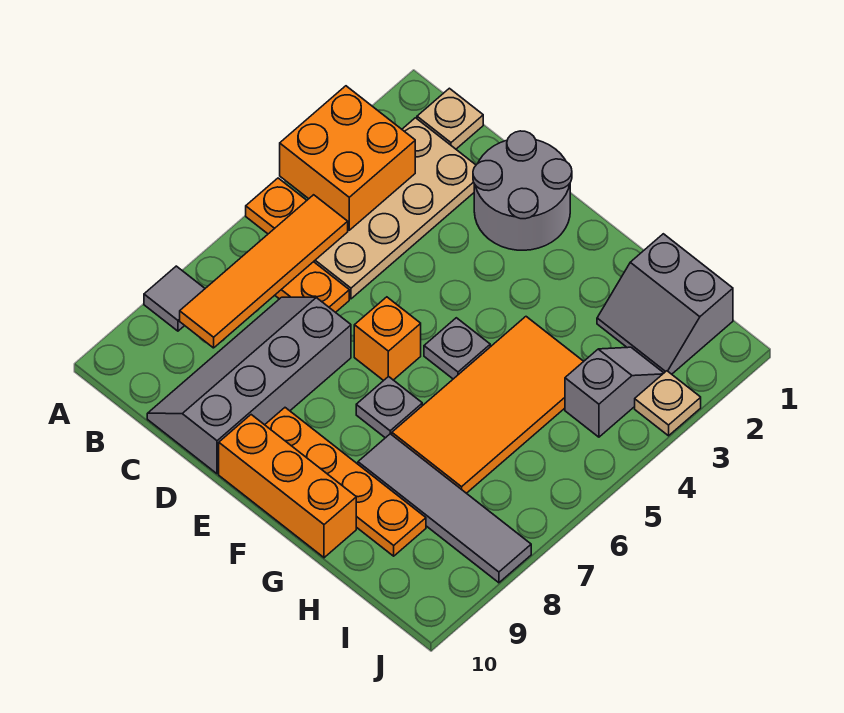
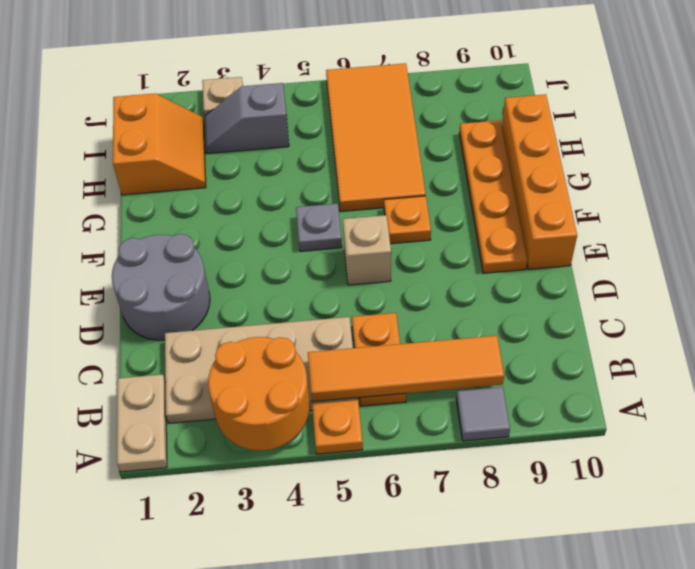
orange 2x2 brick [280,86,415,230] -> orange 2x2 round brick [208,337,310,451]
tan 1x1 plate [417,88,483,149] -> tan 1x2 plate [117,375,167,472]
grey 2x4 slope [147,297,351,474] -> none
orange 1x1 brick [354,297,421,381] -> tan 1x1 brick [343,215,391,285]
orange 1x3 brick [219,415,356,558] -> orange 1x4 brick [502,94,577,269]
grey 1x1 plate [356,376,422,438] -> orange 1x1 plate [384,196,431,244]
orange 2x4 tile [392,317,584,493] -> orange 2x4 tile turned to [326,63,426,211]
grey 1x4 tile [358,434,531,583] -> none
grey 2x2 slope [597,234,733,374] -> orange 2x2 slope [113,93,206,195]

